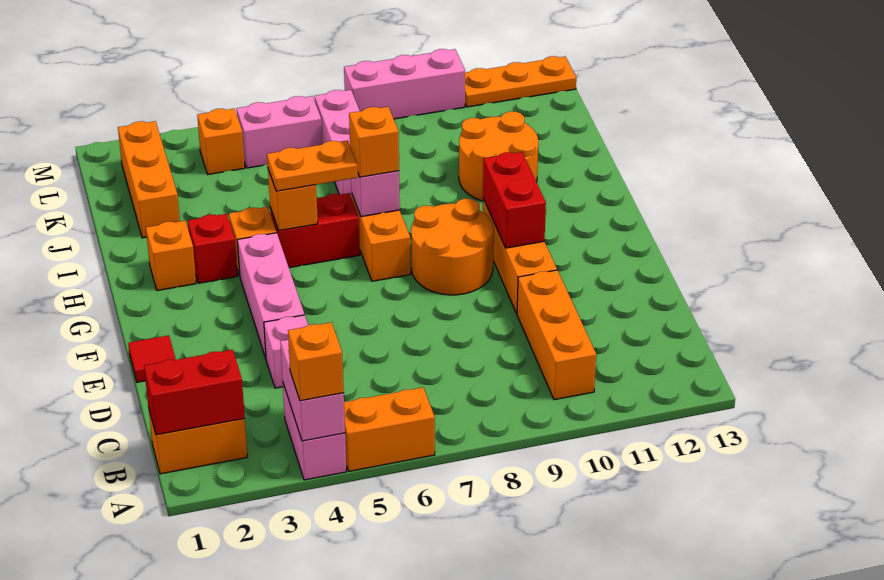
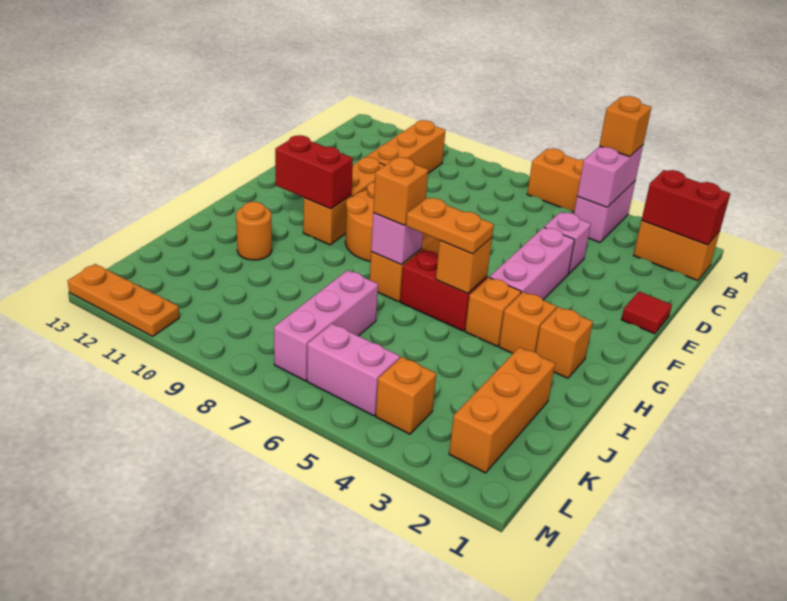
red 1x2 brick [483,152,546,248] -> red 1x2 brick turned to [275,135,353,209]
red 1x1 brick [188,214,238,283] -> orange 1x1 brick [499,292,557,353]
orange 2x2 round brick [459,112,538,201] -> orange 1x1 round brick [236,202,272,260]
pink 1x3 brick [344,49,465,119] -> none

